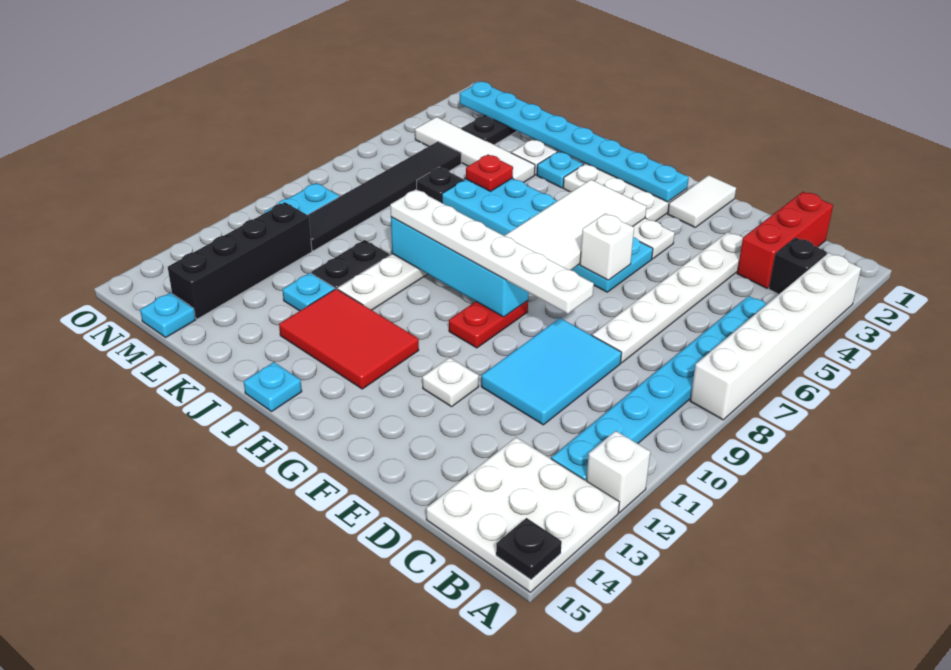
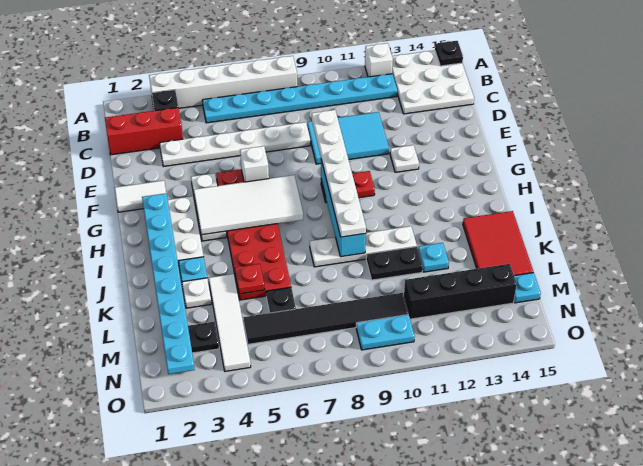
cyan 2x6 plate [442,178,653,292] -> red 2x6 plate [216,170,291,300]
red 2x3 tile [279,289,419,389] -> red 2x3 tile moved to [463,211,533,276]
cyan 1x1 plate [244,362,302,411] -> none

